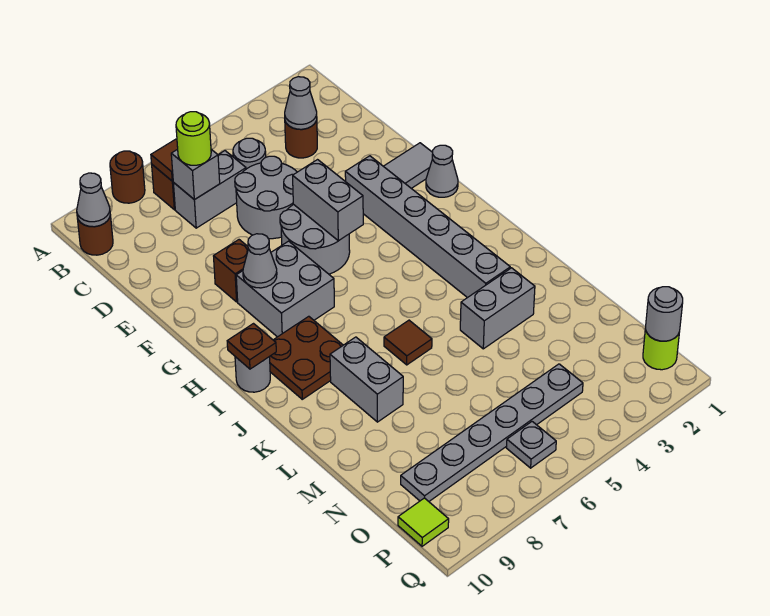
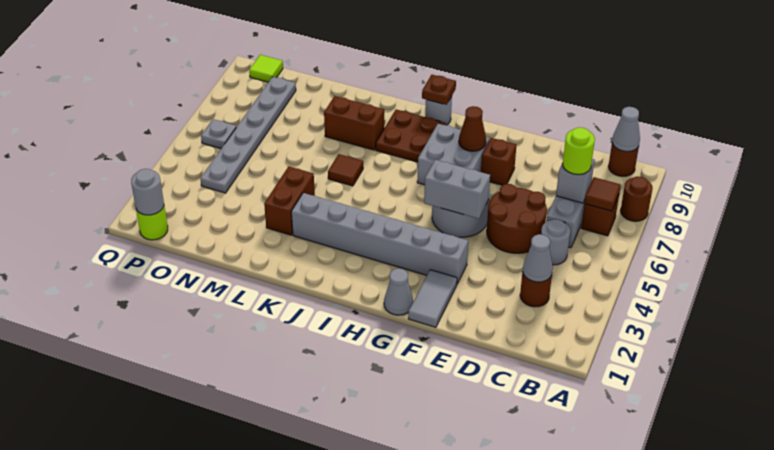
grey 2x2 round brick [235,156,297,239] -> brown 2x2 round brick [487,184,547,253]
grey 1x1 cone [243,234,277,288] -> brown 1x1 cone [459,106,486,151]
grey 1x2 brick [330,337,403,422] -> brown 1x2 brick [324,96,384,150]
grey 1x2 brick [460,268,535,349] -> brown 1x2 brick [264,166,315,235]

